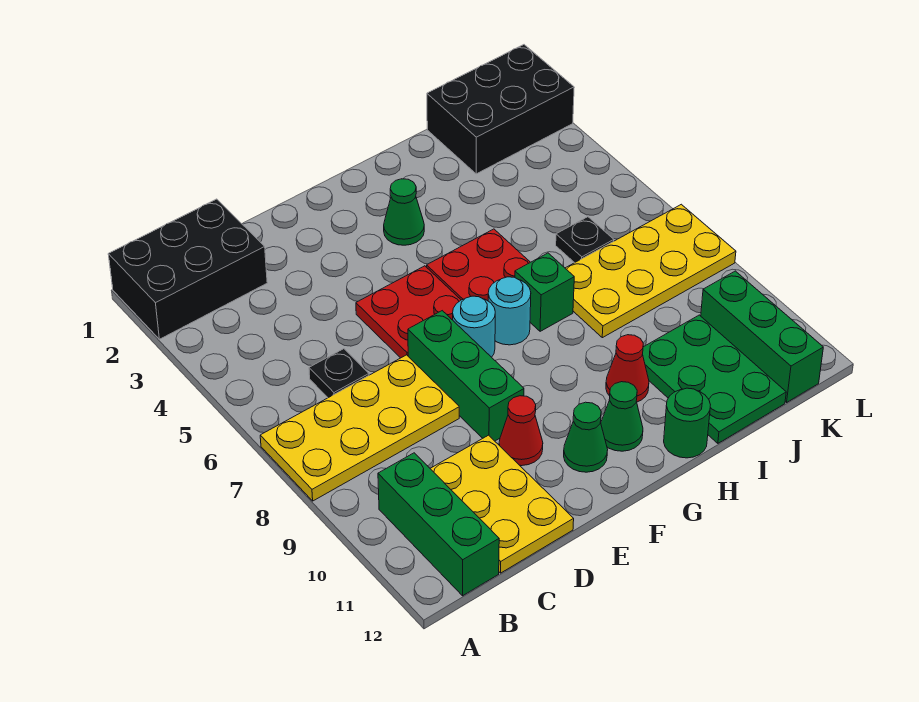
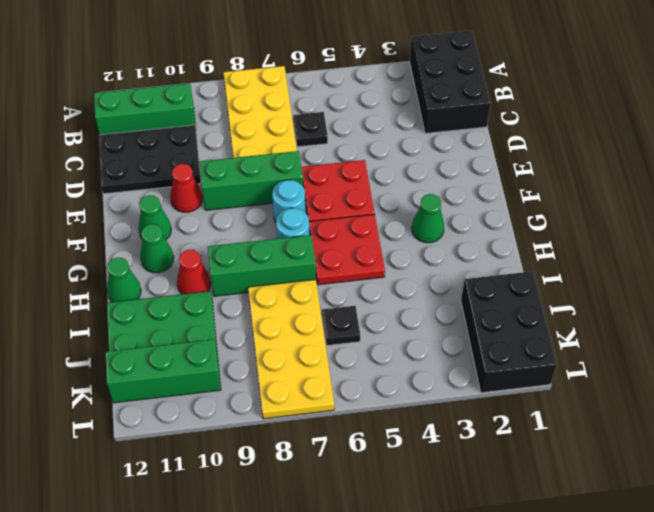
yellow 2x3 plate [430,435,574,573] -> black 2x3 plate [99,125,201,194]
green 1x1 brick [515,253,574,331] -> green 1x3 brick [208,235,316,296]
green 1x1 round brick [664,388,710,458] -> green 1x1 cone [107,257,141,302]

